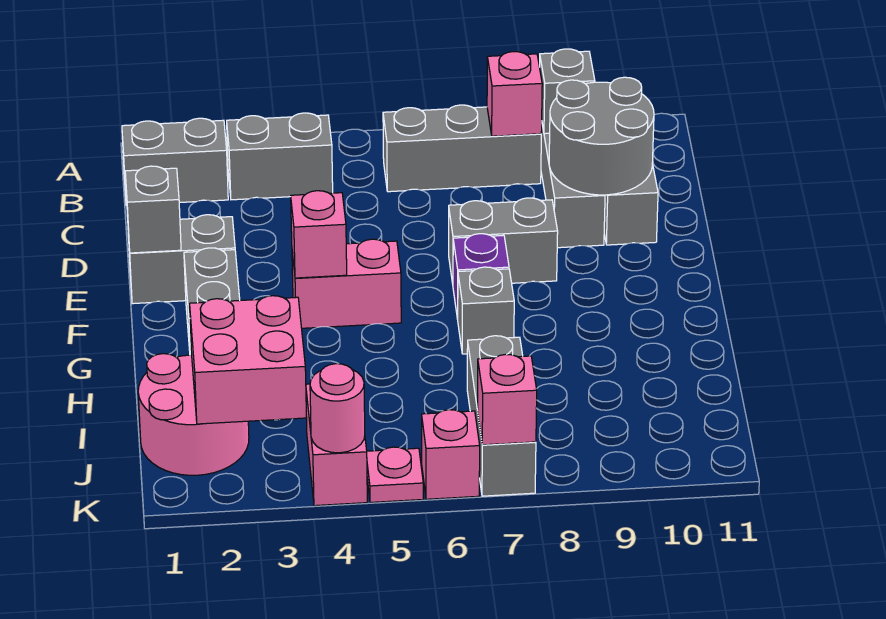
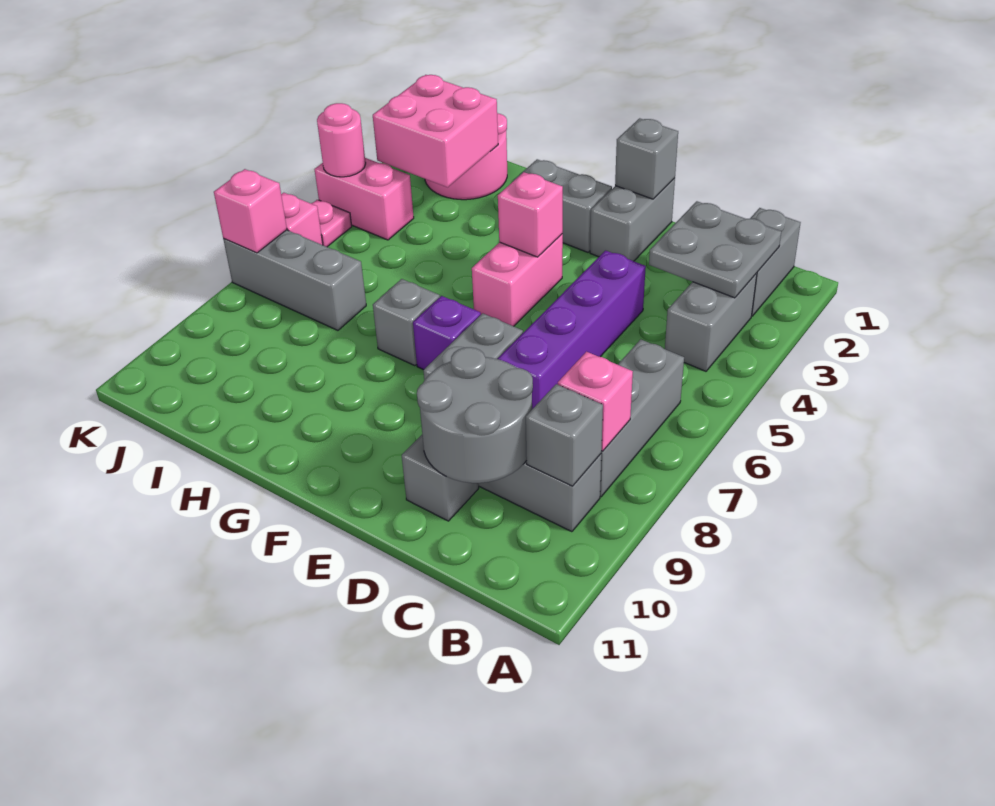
none -> grey 2x2 plate [649,201,781,298]
none -> purple 1x4 brick [498,251,646,409]

